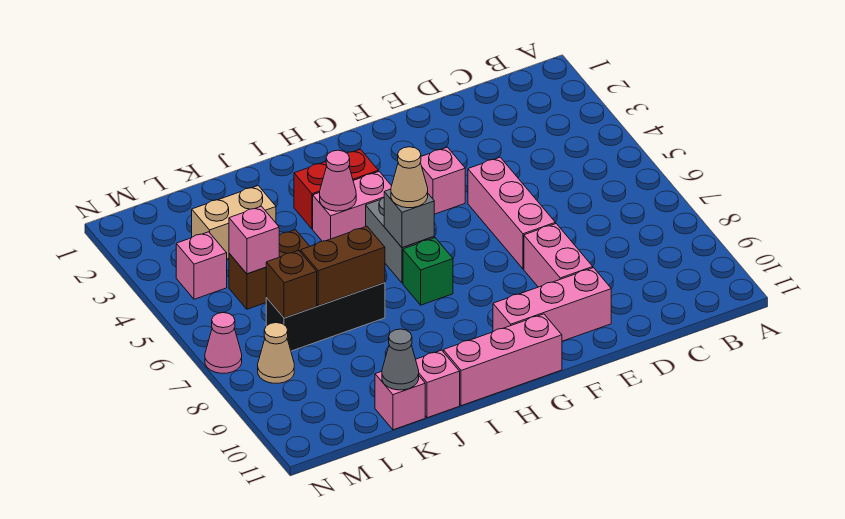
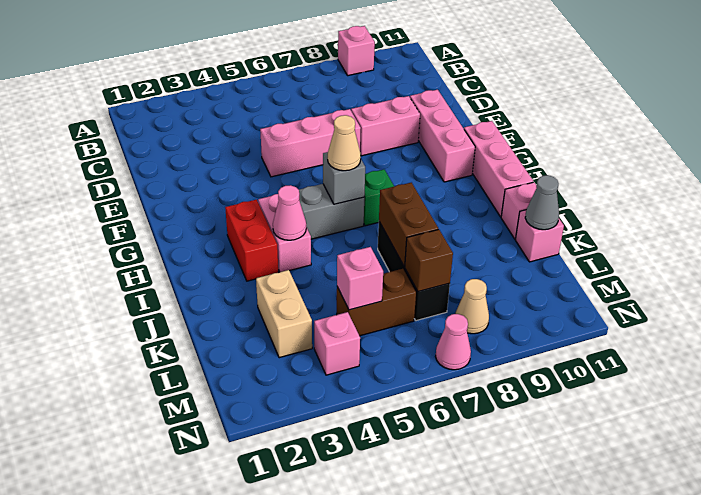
pink 1x1 brick [420,147,465,214] -> pink 1x1 brick moved to [338,26,375,76]
brown 1x2 brick [229,230,310,309] -> brown 1x2 brick turned to [337,269,416,336]

